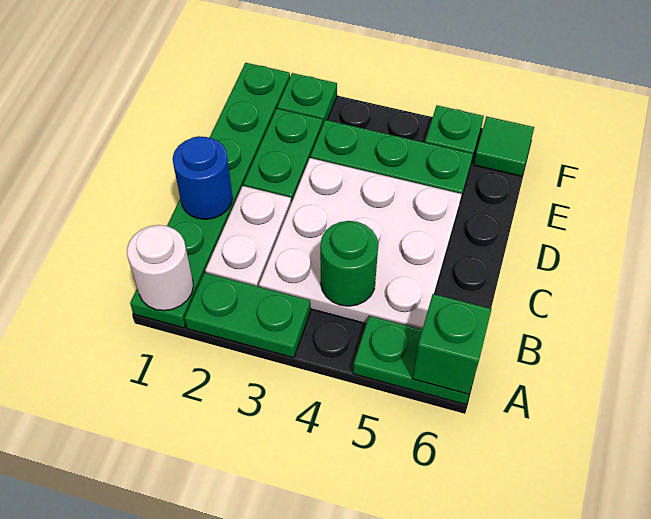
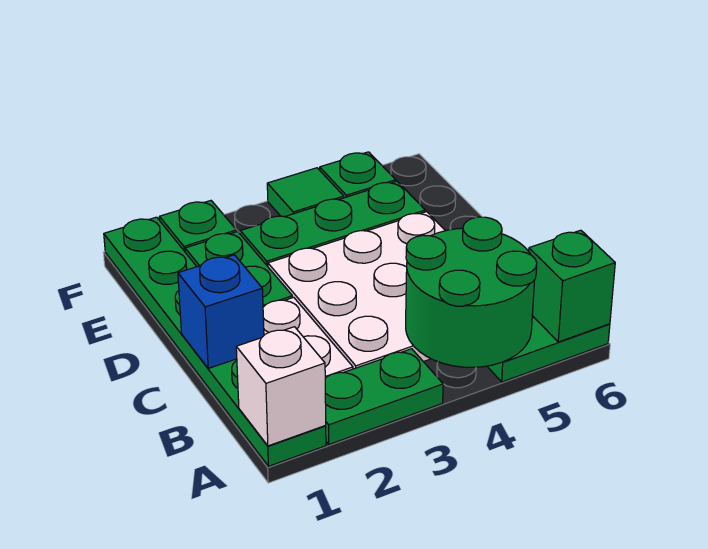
white 1x1 round brick [127,225,193,311] -> white 1x1 brick [236,327,326,446]
green 1x1 round brick [320,221,378,306] -> green 2x2 round brick [406,217,537,367]
blue 1x1 round brick [173,136,233,219] -> blue 1x1 brick [178,255,264,368]
green 1x1 tile [474,116,534,176] -> green 1x1 tile moved to [267,168,344,217]

